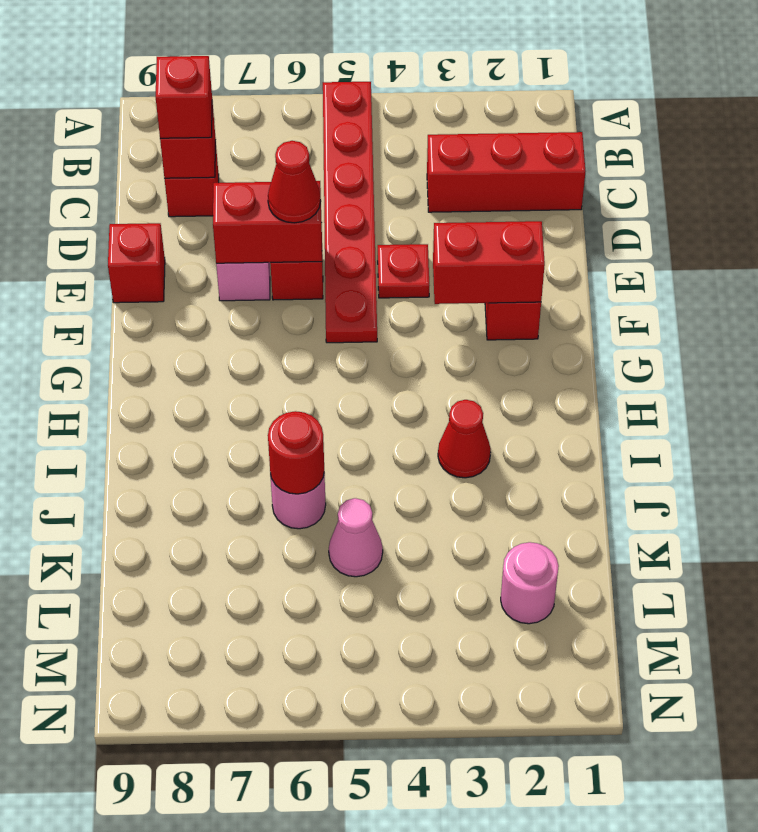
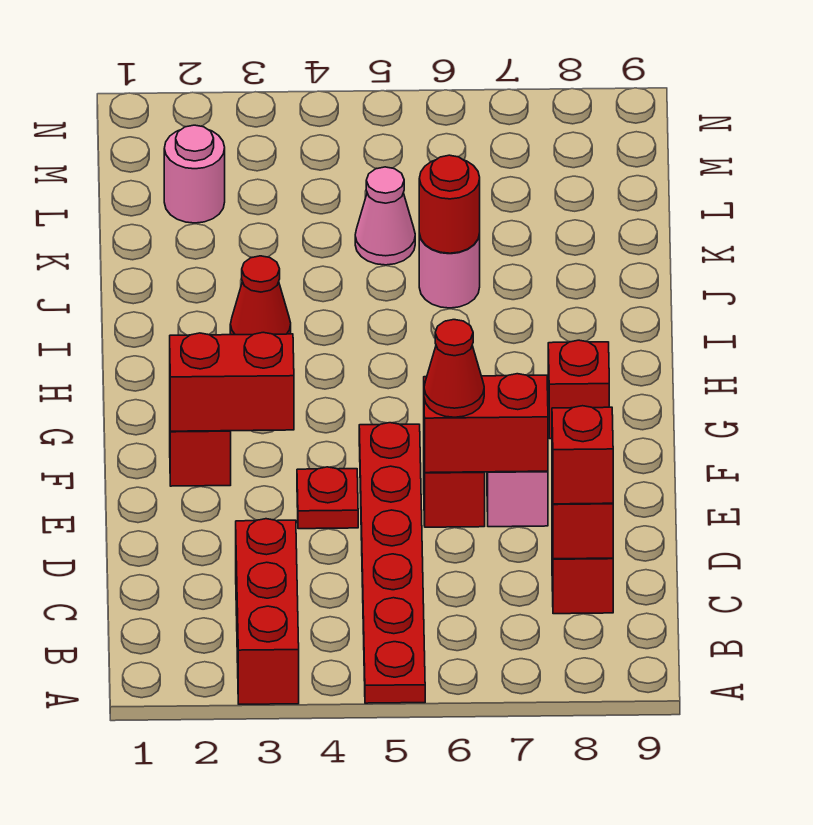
red 1x3 brick [427,132,586,212] -> red 1x3 brick turned to [236,519,299,704]
red 1x1 brick [108,223,165,303] -> red 1x1 brick moved to [548,340,609,439]

